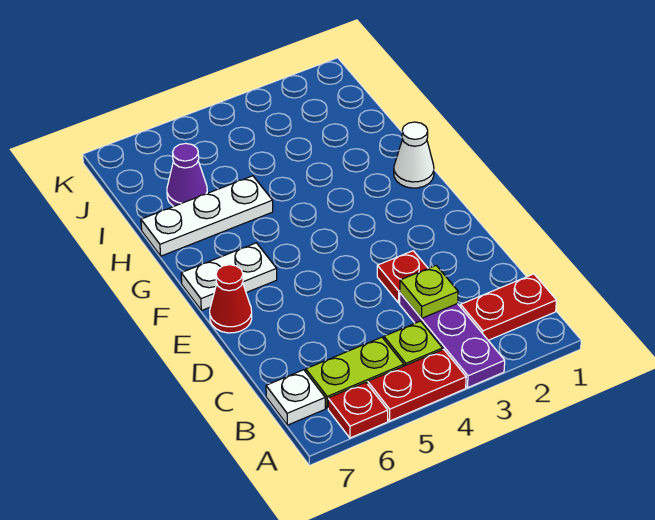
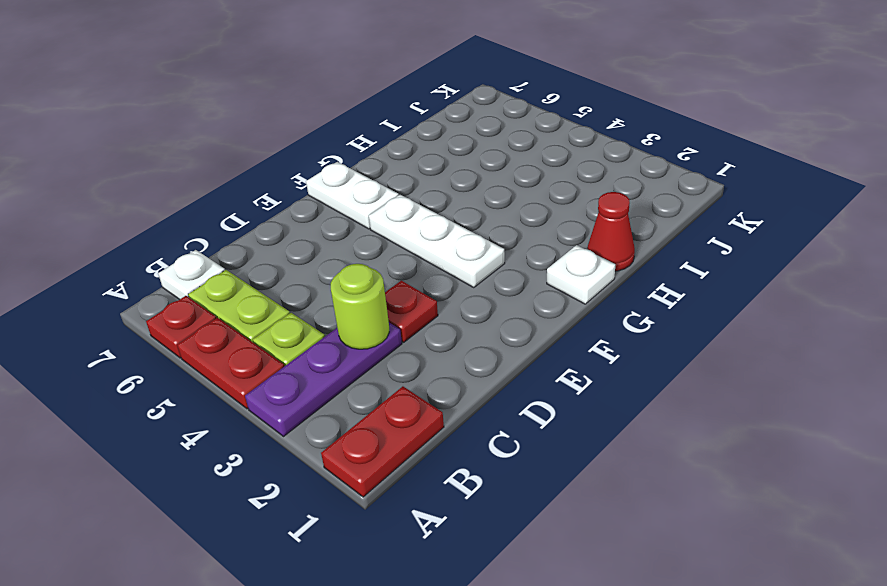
red 1x2 plate [461,274,557,340] -> red 1x2 plate turned to [321,386,444,497]
lime 1x1 plate [400,266,458,318] -> lime 1x1 round brick [331,264,389,349]
red 1x1 cone [210,265,252,333] -> red 1x1 cone moved to [587,192,635,271]
white 1x1 cone [394,122,434,188] -> white 1x1 plate [547,245,615,304]
white 1x3 plate [141,176,273,256] -> white 1x3 plate moved to [369,195,505,287]
purple 1x1 cone [167,143,207,206] -> none

